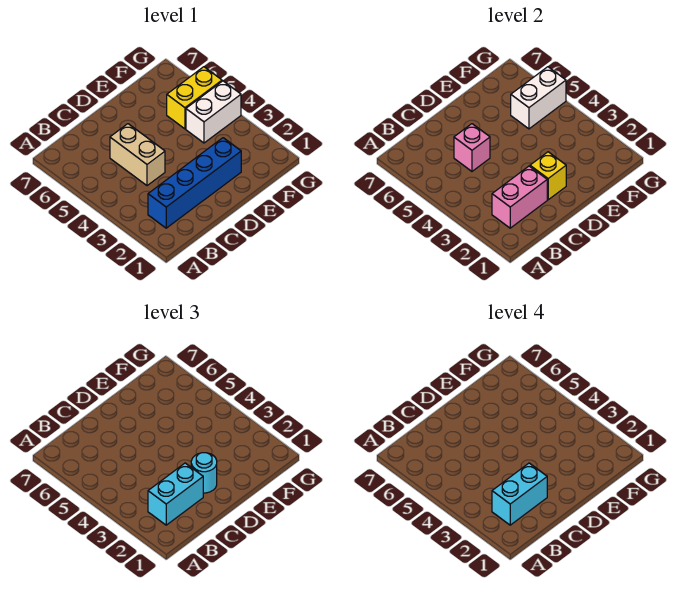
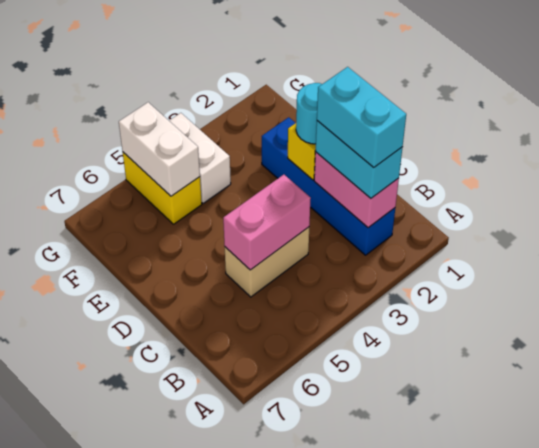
pink 1x1 brick [454,124,490,171] -> pink 1x2 brick [223,175,311,270]

